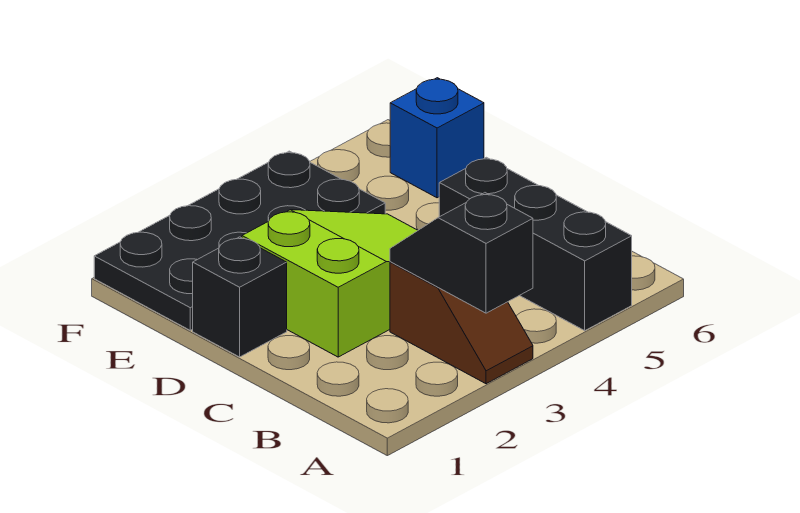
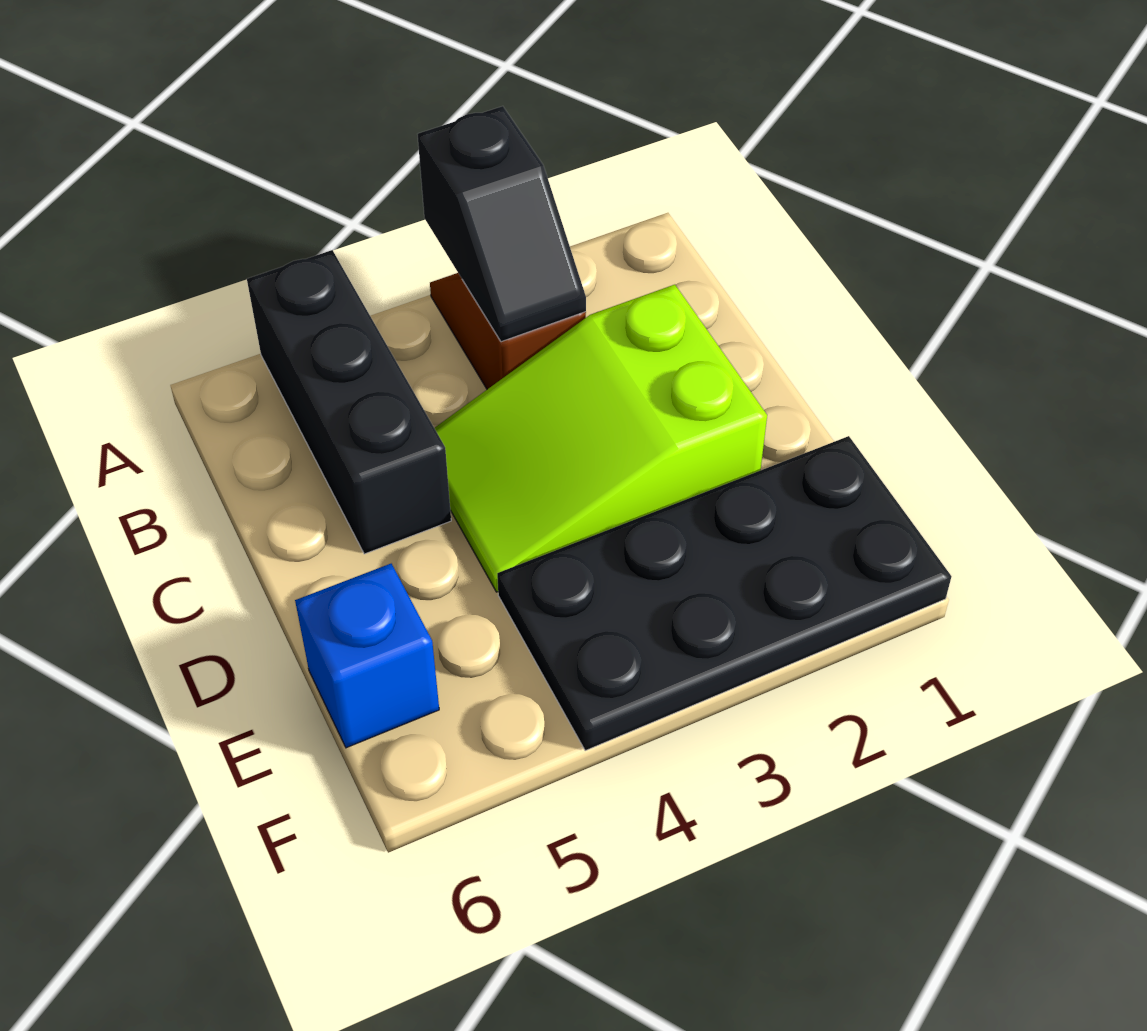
black 1x1 brick [193,237,287,357] -> none

